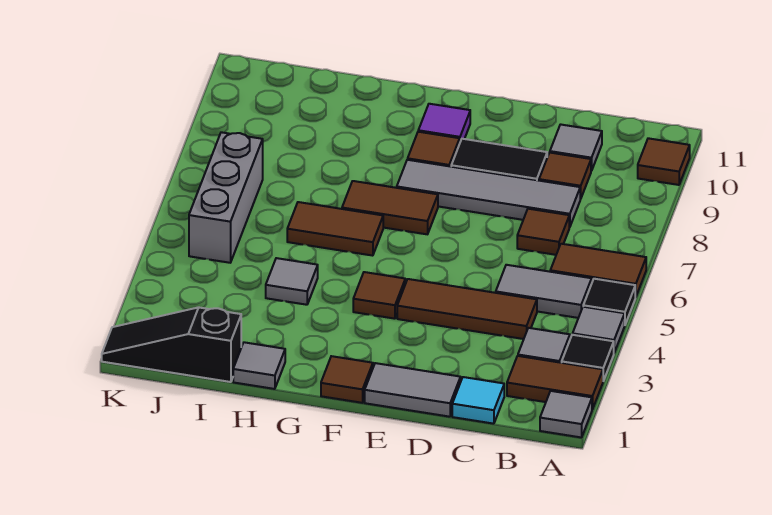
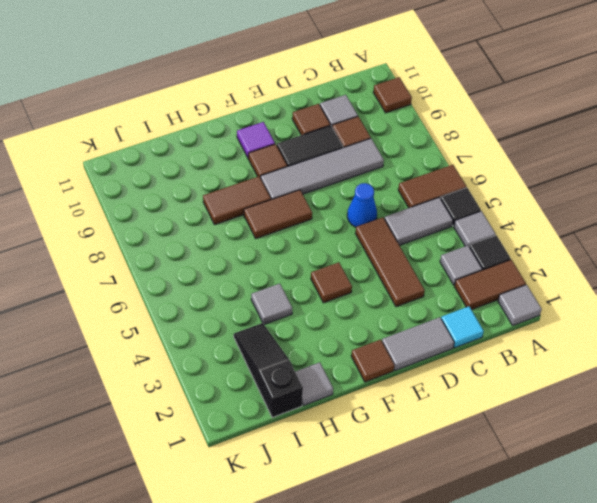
brown 1x3 tile [397,279,537,339] -> brown 1x3 tile turned to [356,217,425,307]
brown 1x1 tile [517,209,569,255] -> brown 1x1 tile moved to [292,104,331,135]
none -> blue 1x1 cone [347,183,377,227]
brown 1x2 tile [287,202,383,256] -> brown 1x2 tile moved to [203,176,271,225]
black 1x3 slope [102,307,241,382] -> black 1x3 slope turned to [234,323,303,418]
grey 1x3 brick [189,132,263,263] -> none

